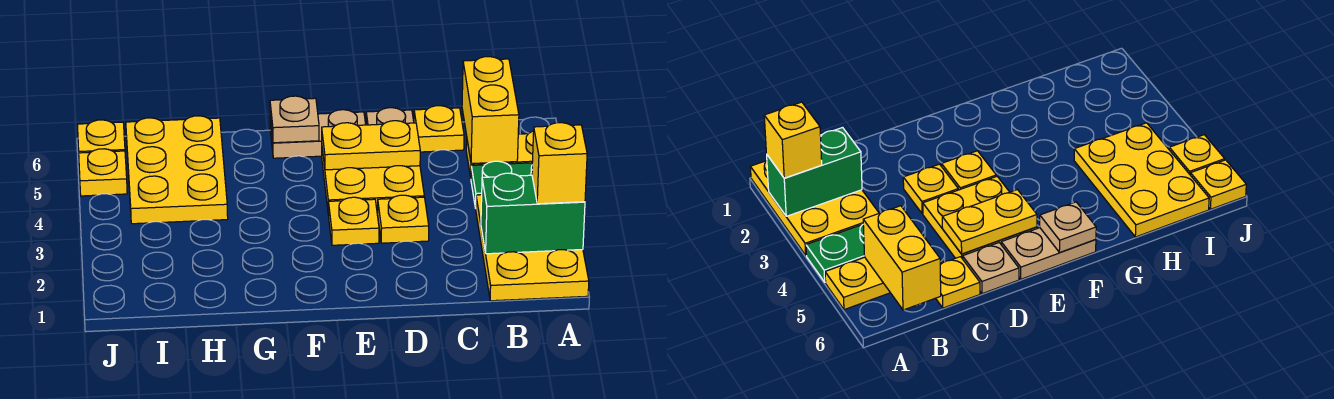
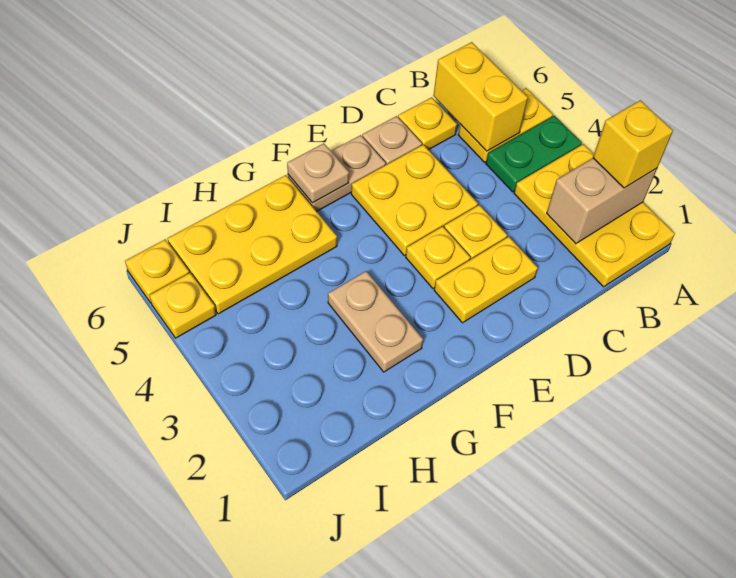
green 1x2 brick [481,173,585,254] -> tan 1x2 brick [547,158,657,244]
yellow 1x2 plate [322,121,420,170] -> yellow 1x2 plate moved to [434,237,538,323]
none -> tan 1x2 plate [328,271,423,372]
yellow 2x3 plate [126,116,228,224] -> yellow 2x3 plate turned to [168,175,337,314]

